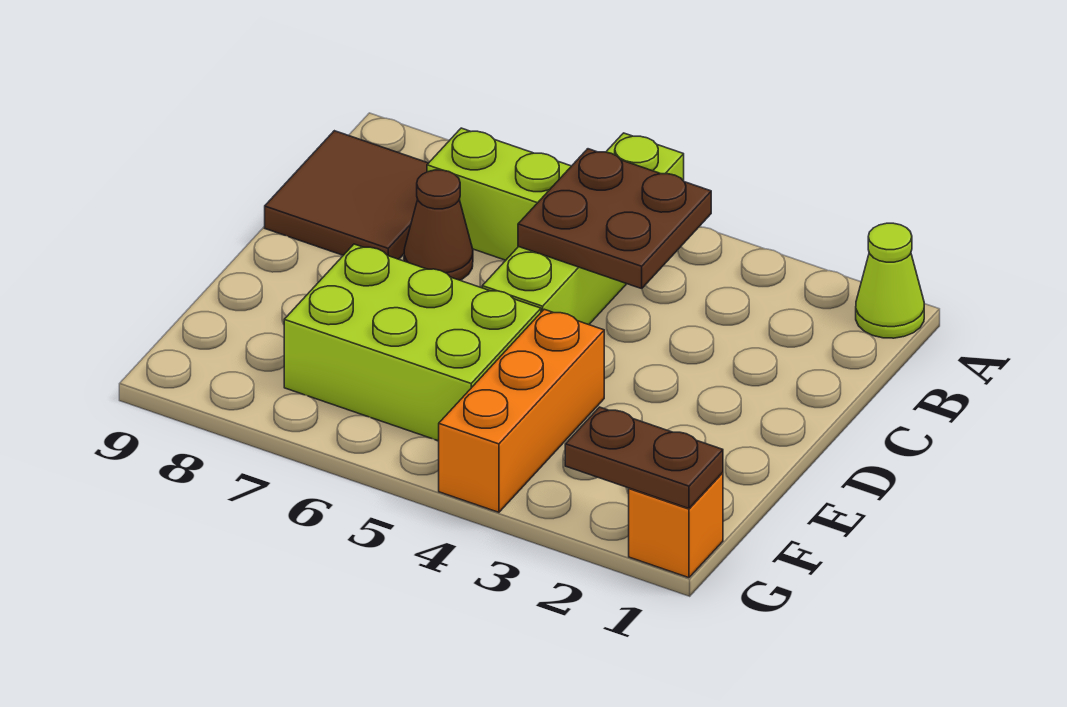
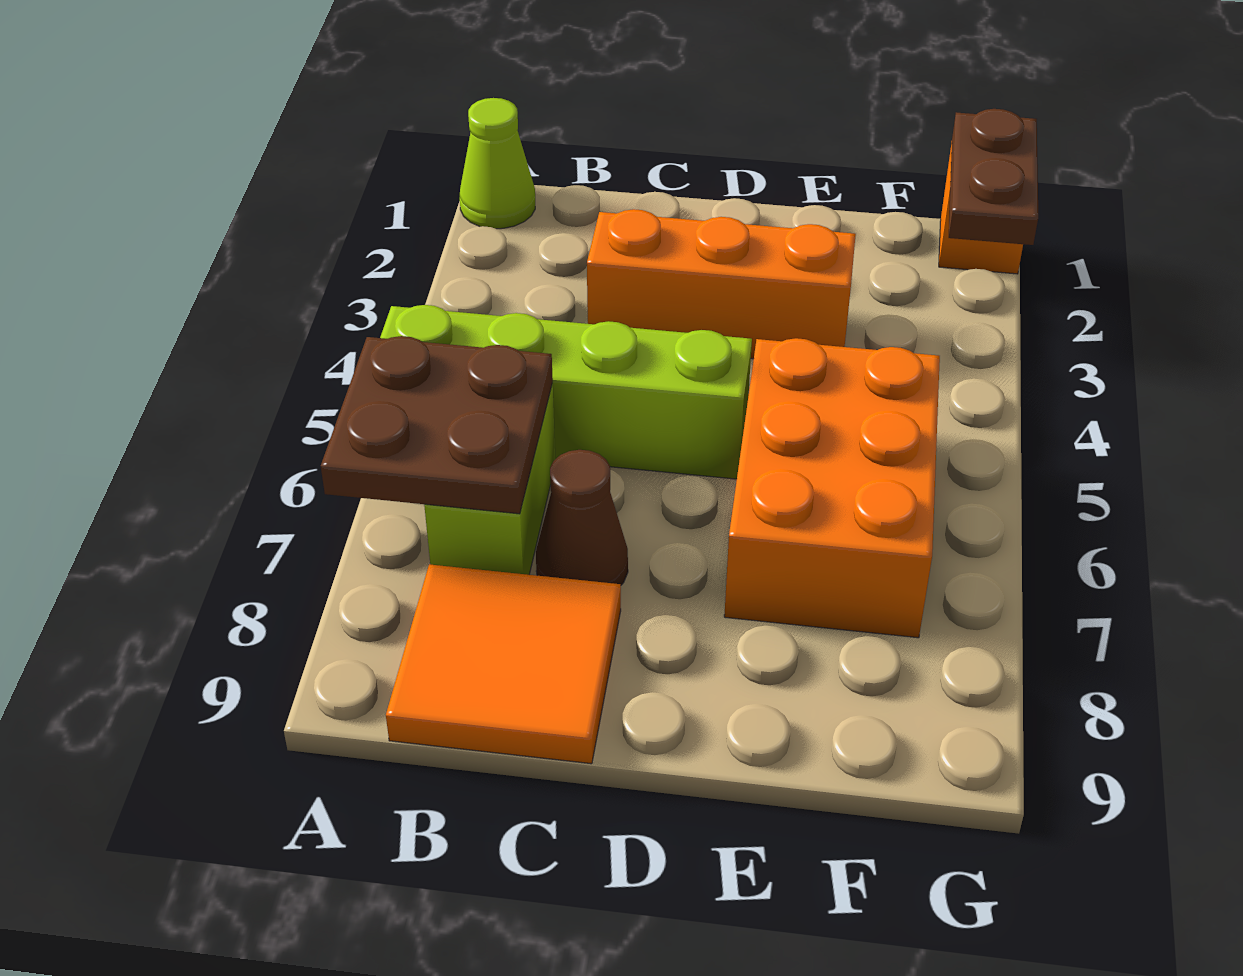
brown 2x2 plate [518,149,711,289] -> brown 2x2 plate moved to [321,336,553,514]
brown 2x2 tile [265,131,428,259] -> orange 2x2 tile [386,564,621,764]
orange 1x3 brick [439,309,604,512] -> orange 1x3 brick moved to [587,209,856,359]
lime 2x3 brick [284,244,541,441] -> orange 2x3 brick [724,338,940,638]

